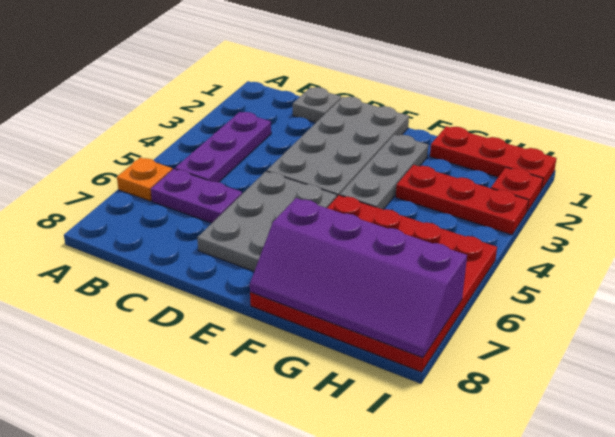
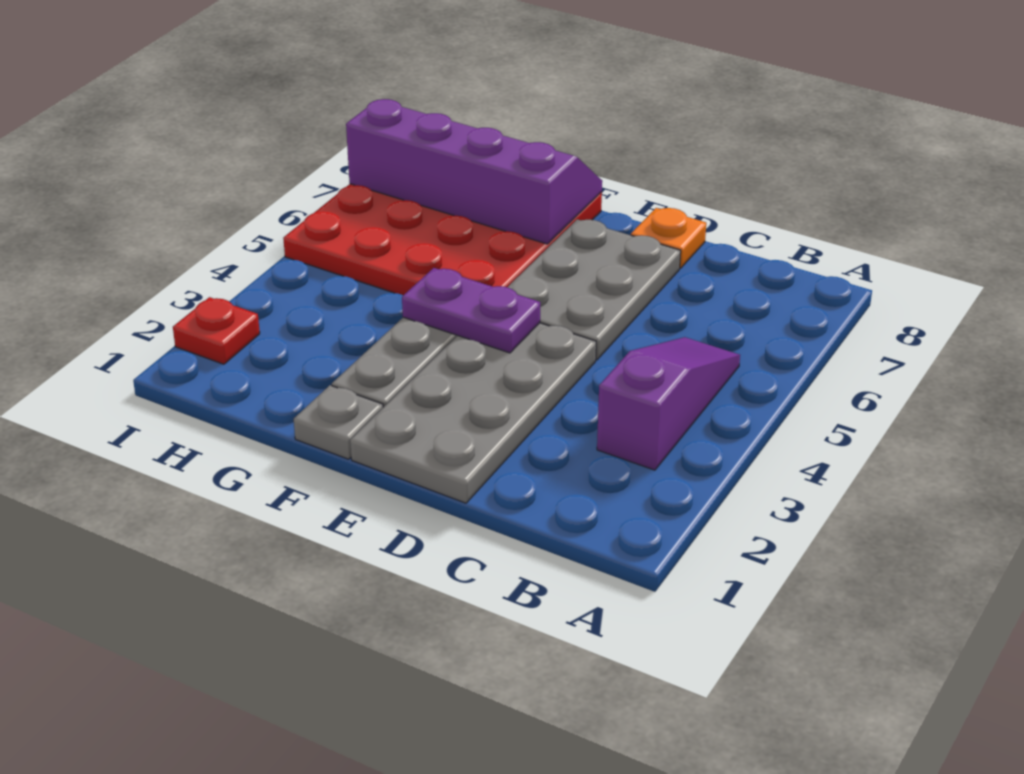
orange 1x1 plate [117,157,172,201] -> orange 1x1 plate moved to [631,208,706,268]
purple 1x3 plate [175,112,271,182] -> purple 1x3 slope [597,337,740,470]
purple 1x2 plate [151,169,242,223] -> purple 1x2 plate moved to [402,268,540,353]
grey 1x1 plate [293,87,341,123] -> grey 1x1 plate moved to [294,385,383,459]
red 1x3 plate [430,126,557,190] -> none
red 1x3 plate [396,165,529,235] -> none

